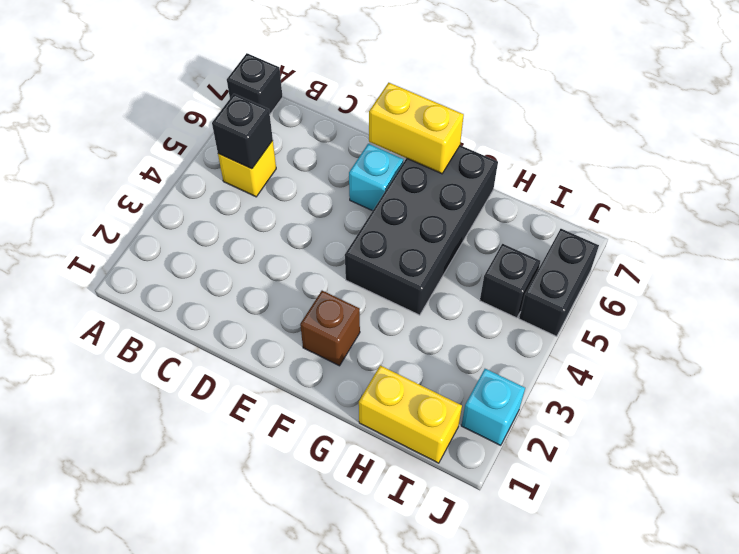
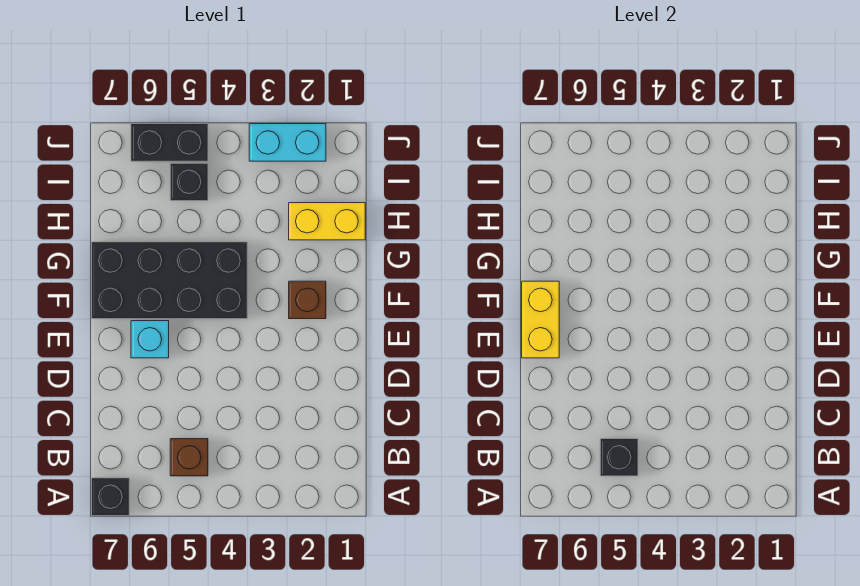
yellow 1x1 brick [218,141,276,197] -> brown 1x1 brick [170,439,208,476]
yellow 1x2 brick [359,365,462,463] -> yellow 1x2 brick turned to [289,203,365,240]
cyan 1x1 brick [461,369,525,445] -> cyan 1x2 brick [249,124,326,161]

